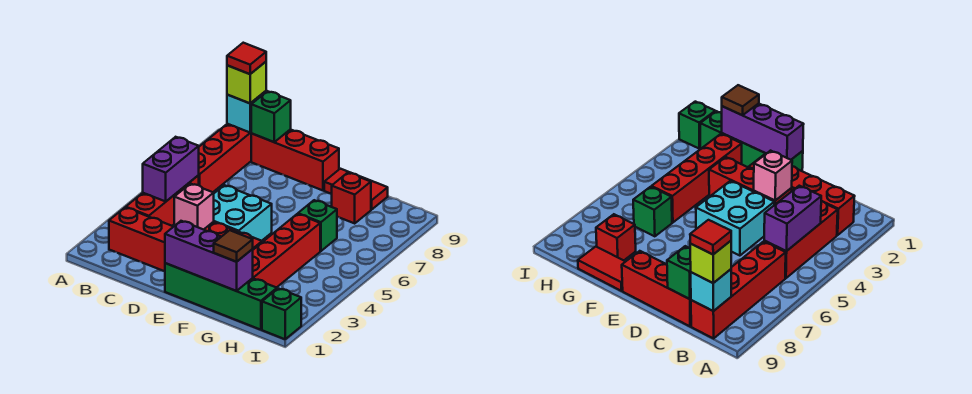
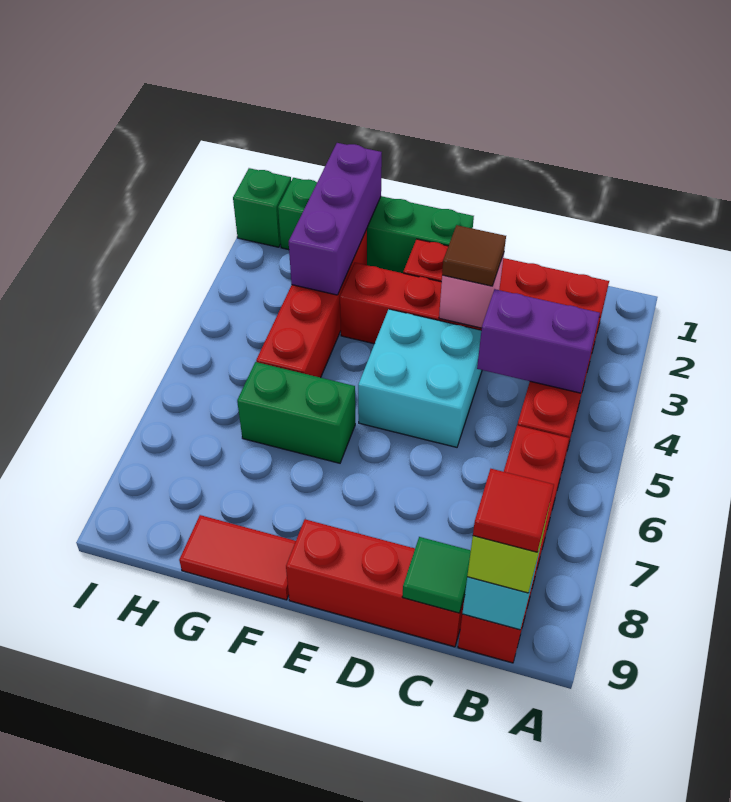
purple 1x2 brick [143,137,199,201] -> purple 1x2 brick turned to [477,289,600,393]
green 1x1 brick [251,91,291,142] -> green 1x1 tile [402,537,471,613]
purple 1x3 brick [165,221,253,291] -> purple 1x3 brick turned to [289,143,382,295]
brown 1x1 tile [214,230,253,262] -> brown 1x1 tile moved to [442,225,506,286]
green 1x1 brick [298,200,337,251] -> green 1x2 brick [237,362,355,463]
red 1x1 brick [332,173,371,223] -> none

